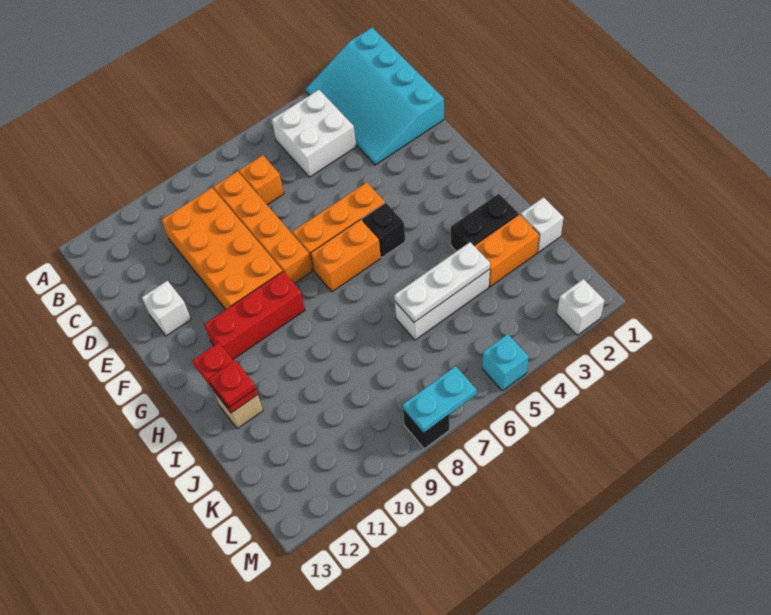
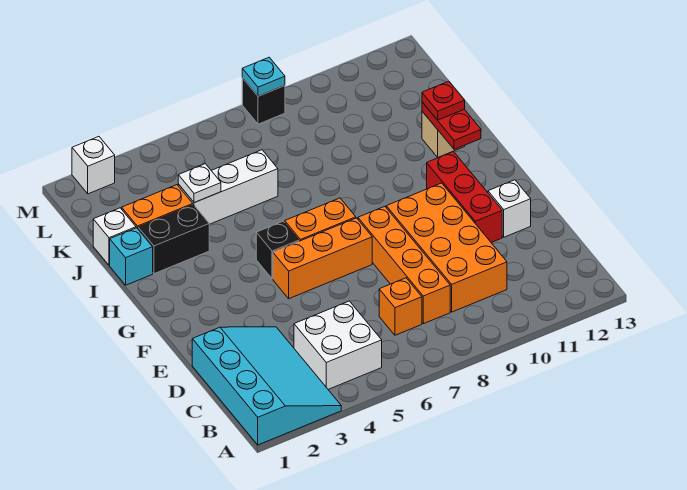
red 1x3 brick [204,272,305,360] -> red 1x3 brick turned to [427,151,502,243]
white 1x3 plate [394,242,490,322] -> white 1x1 plate [178,164,221,203]
cyan 1x1 brick [482,334,529,391] -> cyan 1x1 brick moved to [110,228,153,285]
cyan 1x2 plate [403,366,476,434] -> cyan 1x1 plate [242,57,285,96]

